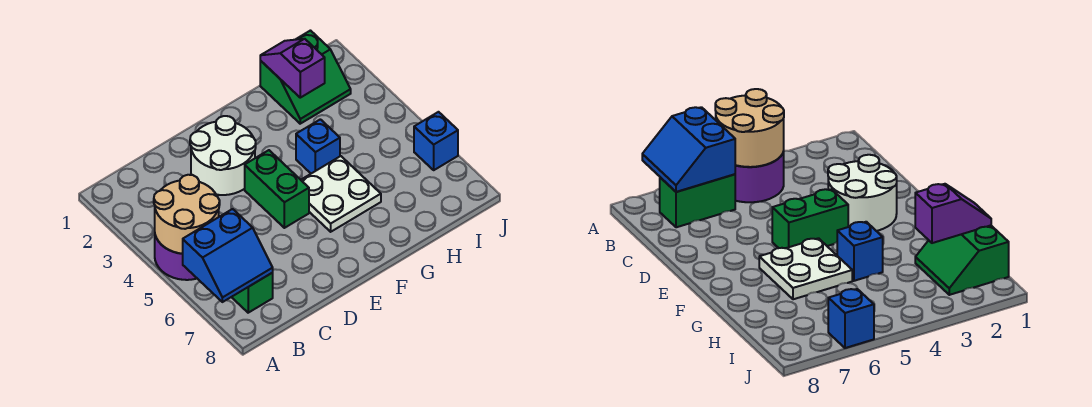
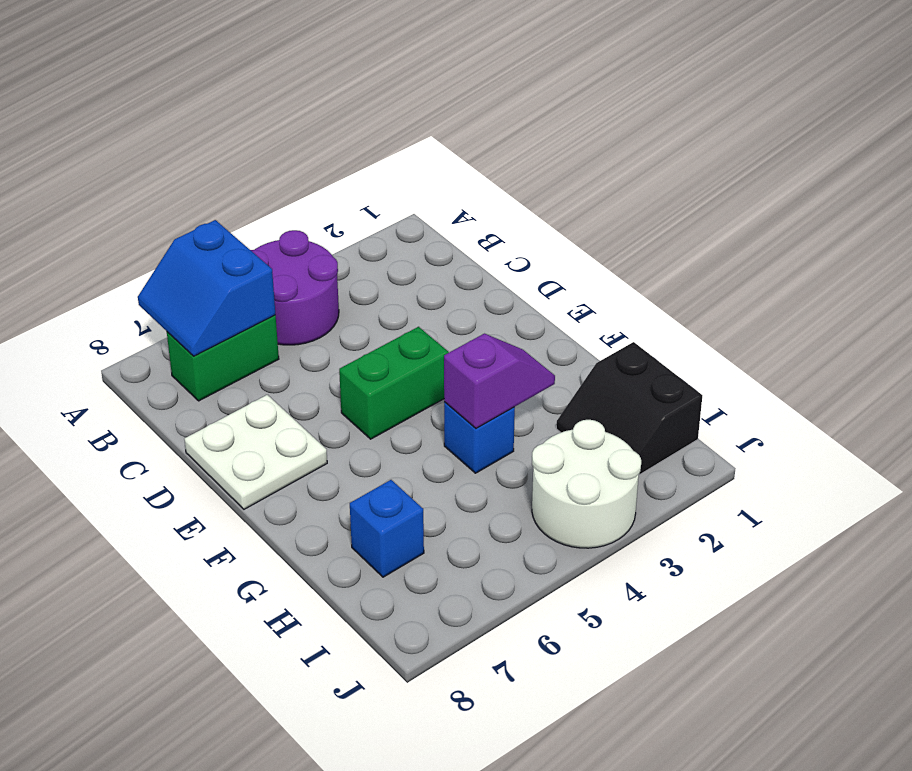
tan 2x2 round brick [154,175,220,254] -> none
white 2x2 round brick [190,116,256,195] -> white 2x2 round brick moved to [532,420,641,548]
white 2x2 plate [301,156,381,232] -> white 2x2 plate moved to [184,395,327,509]
green 2x2 slope [260,31,351,124] -> black 2x2 slope [556,342,702,475]
purple 1x2 slope [260,39,325,98] -> purple 1x2 slope moved to [444,334,555,428]
blue 1x1 brick [414,112,458,170] -> blue 1x1 brick moved to [350,480,424,577]

